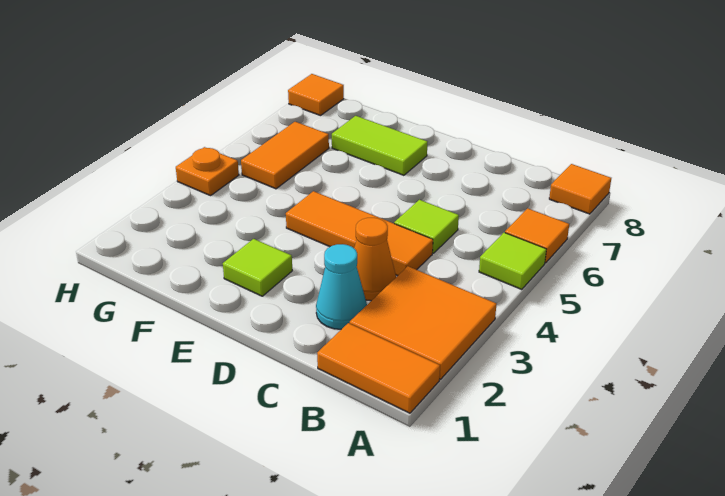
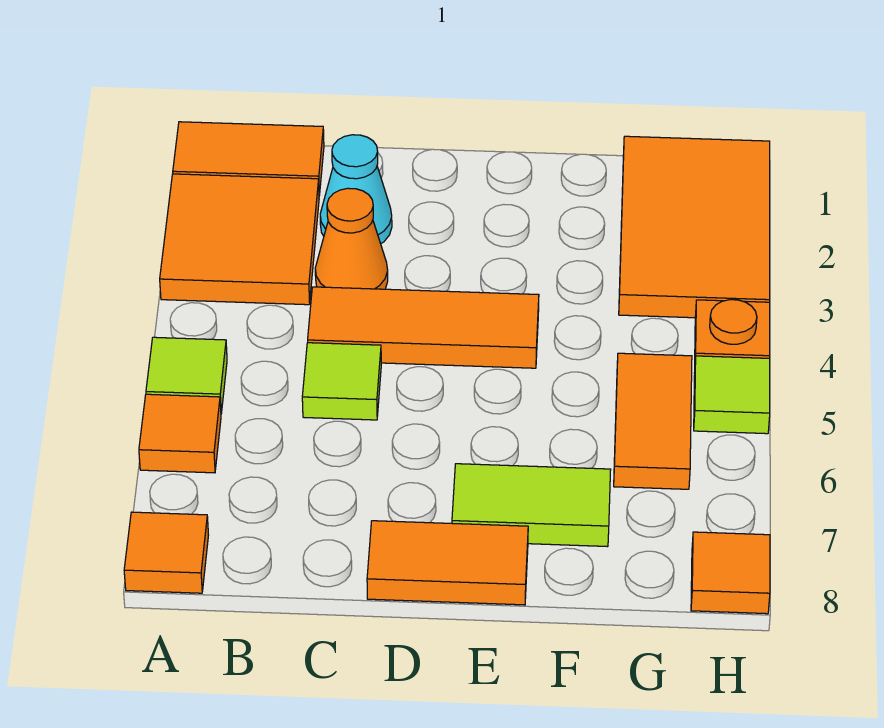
none -> orange 1x2 tile [367,521,528,605]
lime 1x1 tile [223,239,292,296] -> lime 1x1 tile moved to [694,356,770,434]
none -> orange 2x3 tile [619,136,770,318]

